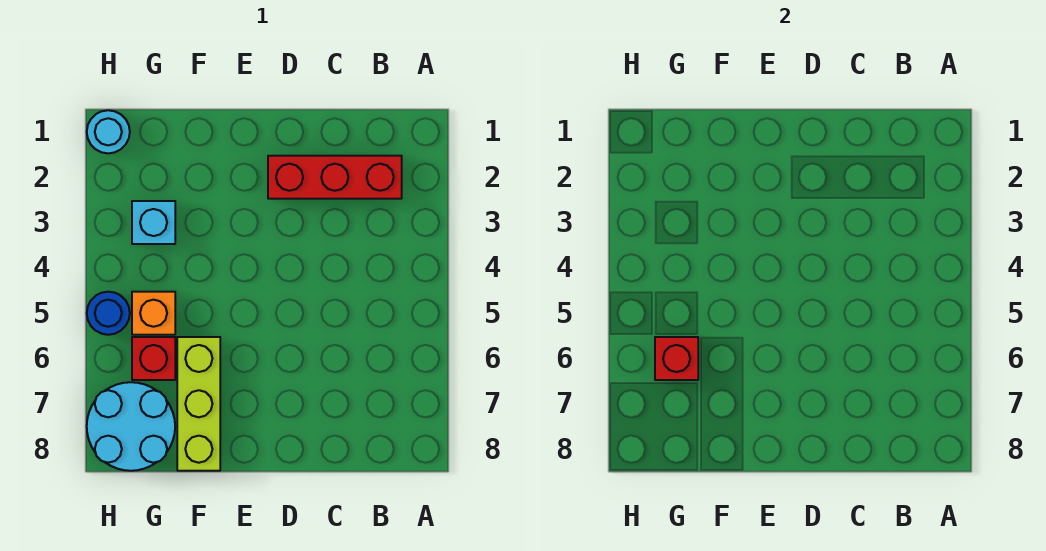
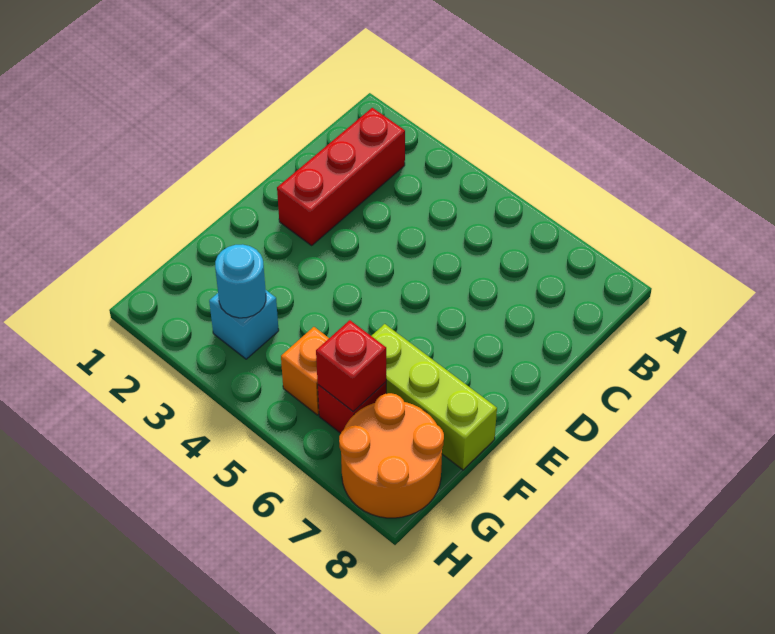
cyan 2x2 round brick [87,382,175,471] -> orange 2x2 round brick [339,393,444,518]
cyan 1x1 round brick [87,110,130,153] -> cyan 1x1 round brick moved to [215,244,266,318]
blue 1x1 round brick [87,292,130,335] -> none

